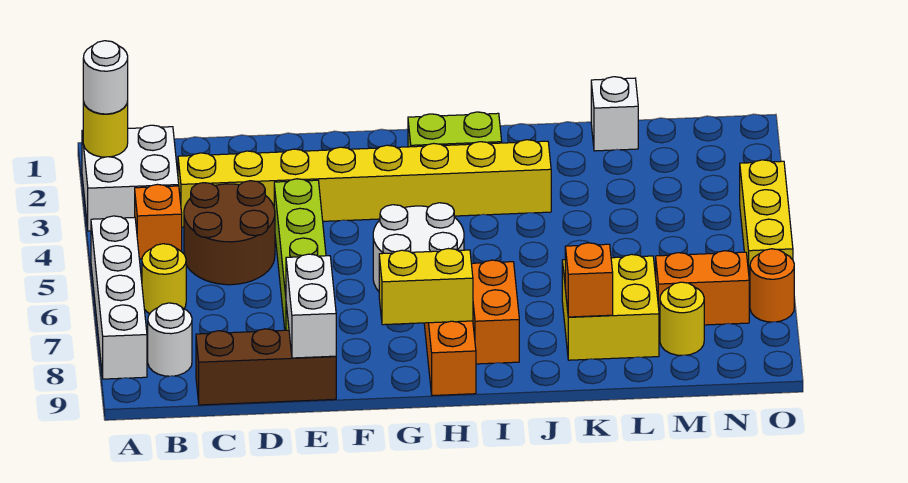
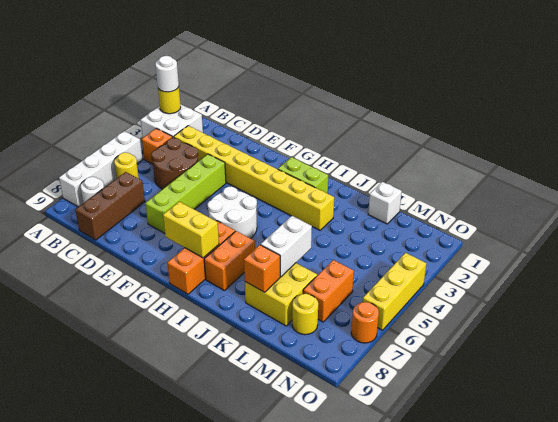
brown 1x3 brick [196,329,336,405] -> brown 1x3 brick turned to [76,172,145,240]
white 1x2 brick [286,254,336,358] -> white 1x2 brick moved to [261,216,312,277]
orange 1x2 brick [656,251,749,327] -> orange 1x2 brick turned to [303,260,354,322]

